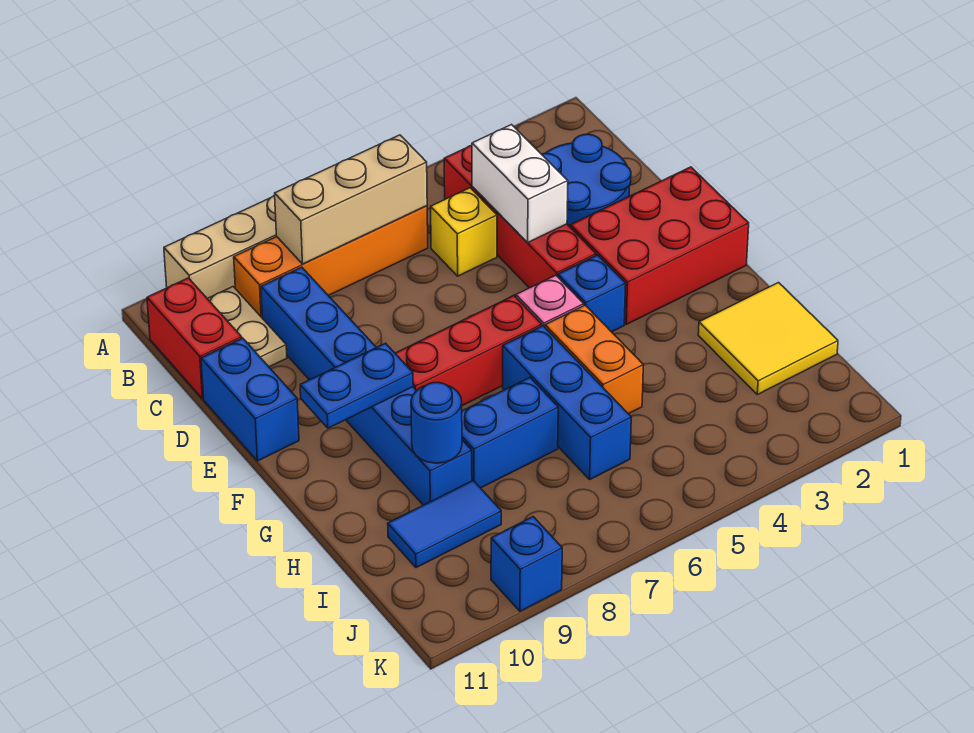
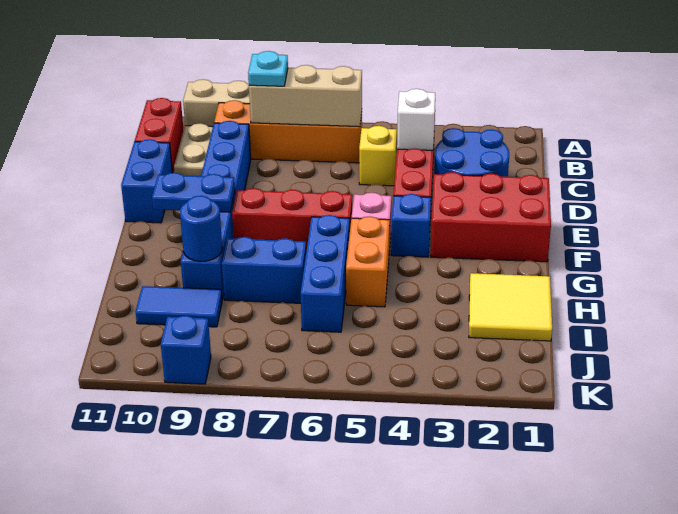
none -> cyan 1x1 plate [248,51,288,86]
white 1x2 brick [472,125,568,243] -> white 1x1 brick [397,89,435,150]

